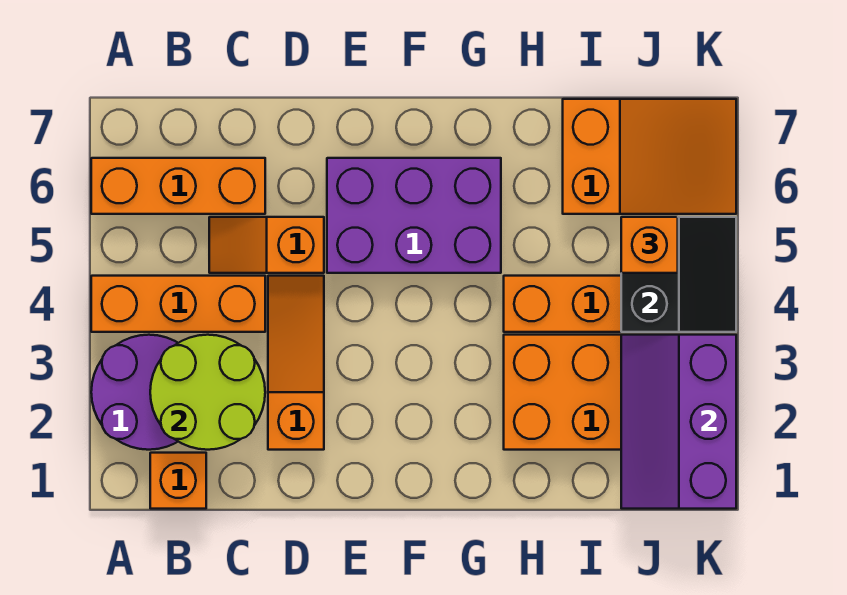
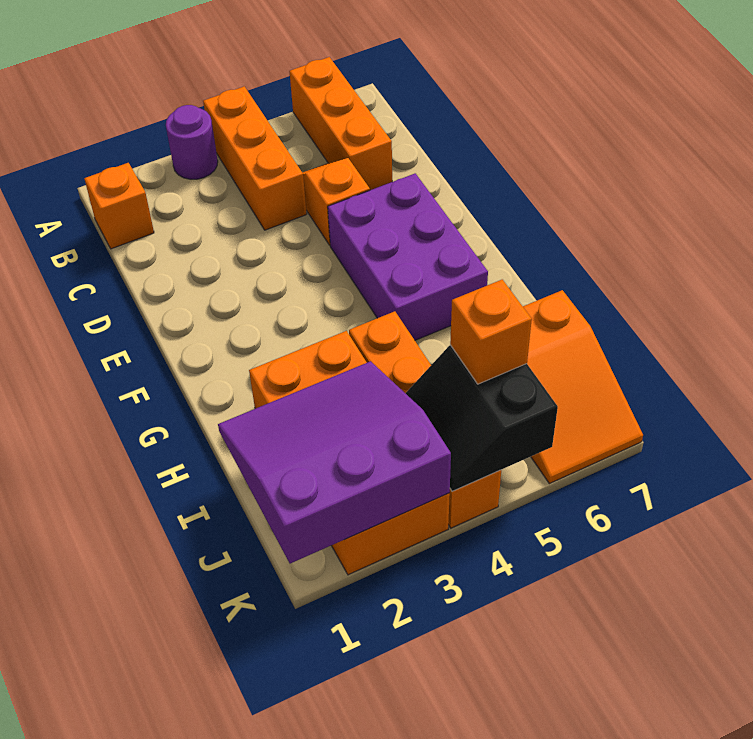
purple 2x2 round brick [91,335,178,450] -> purple 1x1 round brick [166,105,218,179]
lime 2x2 round brick [150,335,265,450] -> none
orange 1x3 slope [268,276,324,450] -> none
purple 2x3 slope [621,335,736,509] -> purple 3x3 slope [218,361,451,564]
black 2x2 slope [621,217,736,332] -> black 2x2 slope turned to [406,345,558,492]

